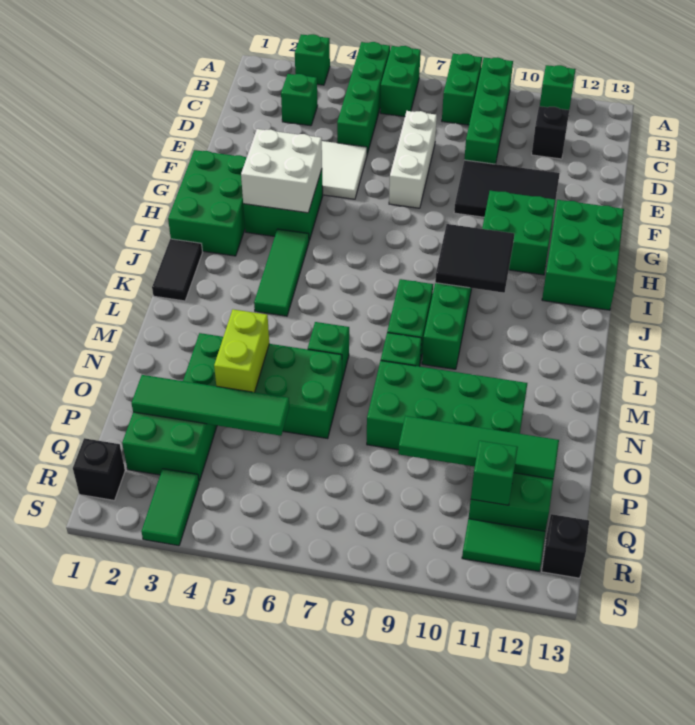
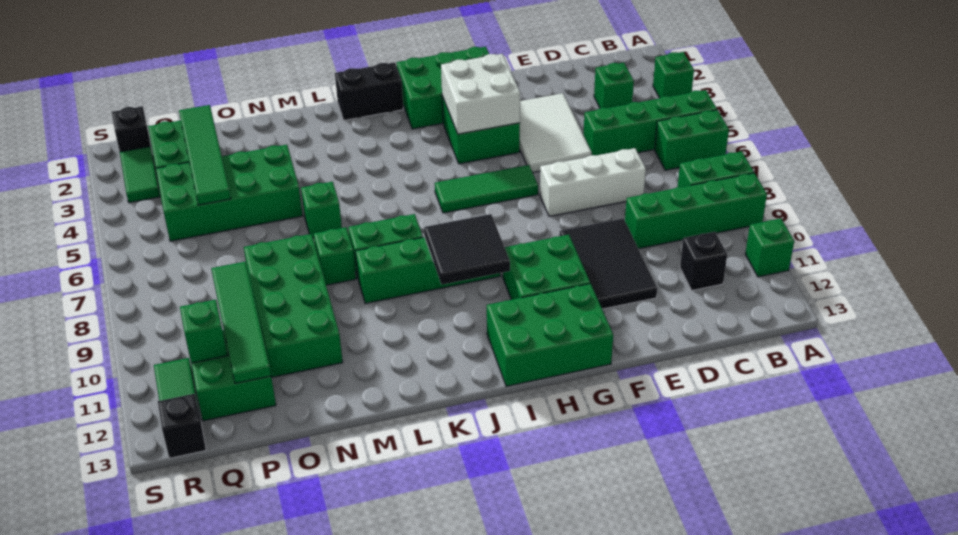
green 1x3 tile [254,229,309,316] -> green 1x3 tile moved to [435,165,538,213]
black 1x2 tile [152,239,203,301] -> black 1x2 brick [335,62,403,120]
green 2x4 brick [183,333,342,439] -> green 2x4 brick turned to [156,145,303,241]
lime 1x2 brick [214,309,269,392] -> none
green 1x2 tile [141,469,199,546] -> green 1x2 tile turned to [120,146,160,203]

